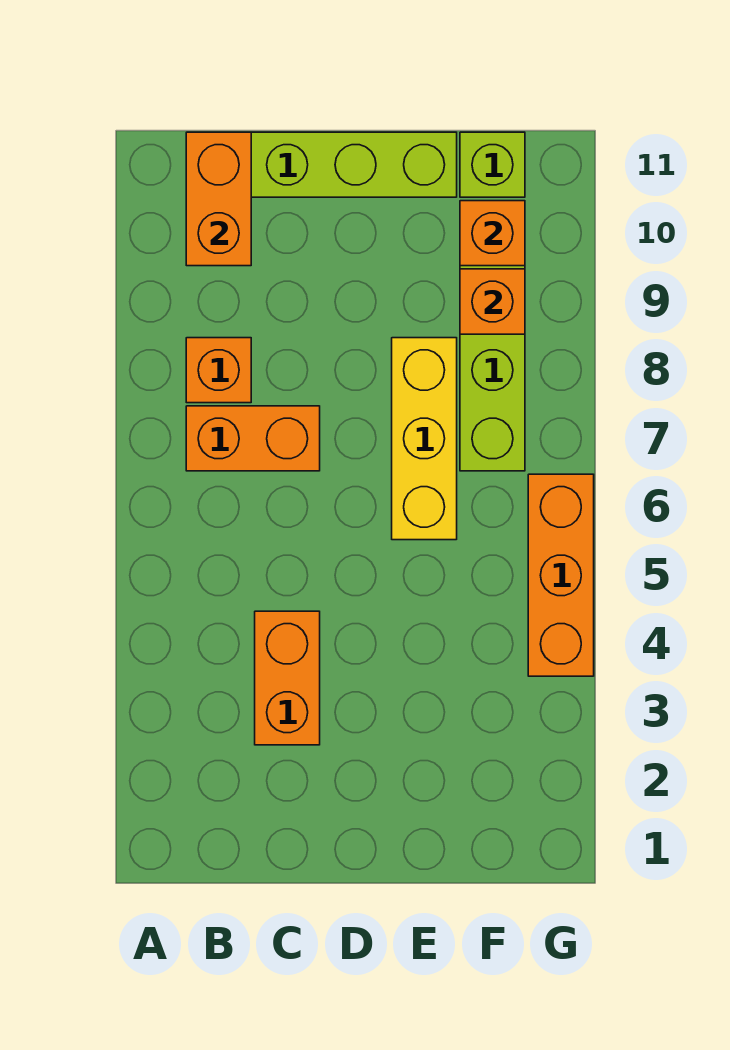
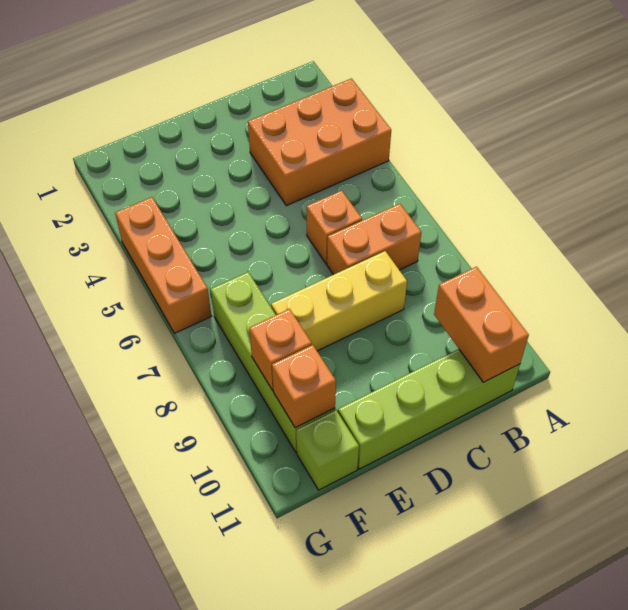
orange 1x1 brick [186,338,251,403] -> orange 1x1 brick moved to [307,191,362,264]
orange 1x2 brick [255,611,320,745] -> orange 2x3 brick [248,78,391,206]
yellow 1x3 brick [392,338,457,540] -> yellow 1x3 brick turned to [271,251,407,351]

